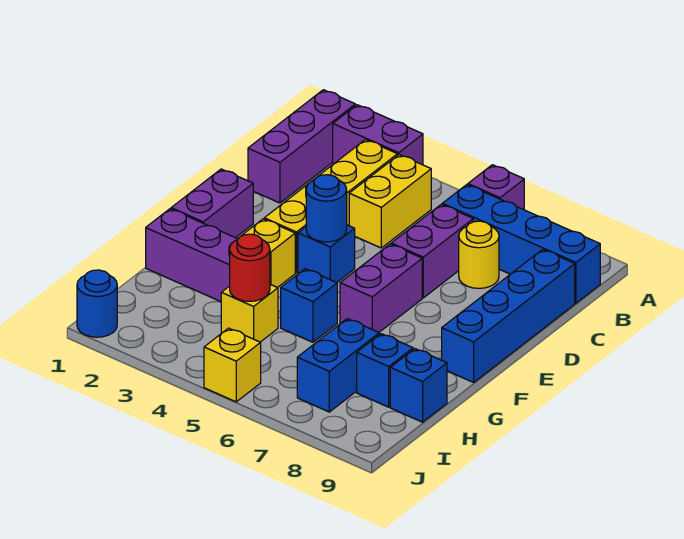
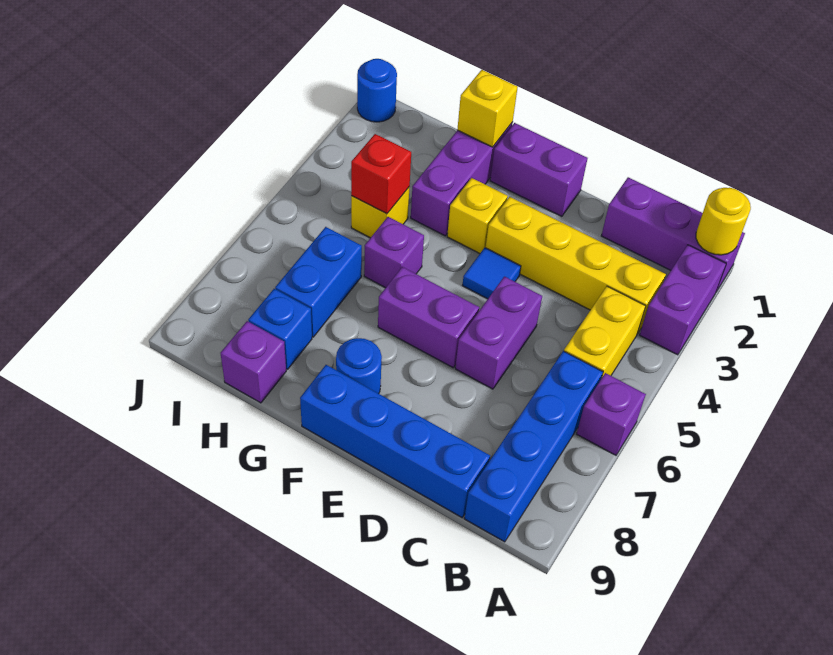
yellow 1x2 brick [349,155,431,248] -> yellow 1x2 brick turned to [564,286,645,379]
purple 1x2 brick [391,204,473,298] -> purple 1x2 brick turned to [455,277,542,389]
yellow 1x1 round brick [459,221,499,288] -> yellow 1x1 round brick moved to [696,188,751,255]
blue 1x1 brick [298,225,355,283] -> blue 1x1 tile [462,248,521,299]
blue 1x1 round brick [306,175,347,242] -> blue 1x1 round brick moved to [336,338,382,394]
blue 1x1 brick [281,269,337,342] -> purple 1x1 brick [364,217,424,288]
red 1x1 round brick [230,234,270,301] -> red 1x1 brick [351,134,411,214]
blue 1x2 brick [297,319,379,412] -> blue 1x2 brick turned to [275,227,362,337]
blue 1x1 brick [390,349,447,422] -> purple 1x1 brick [221,321,286,403]
yellow 1x1 brick [204,328,261,402] -> yellow 1x1 brick moved to [457,70,518,147]

